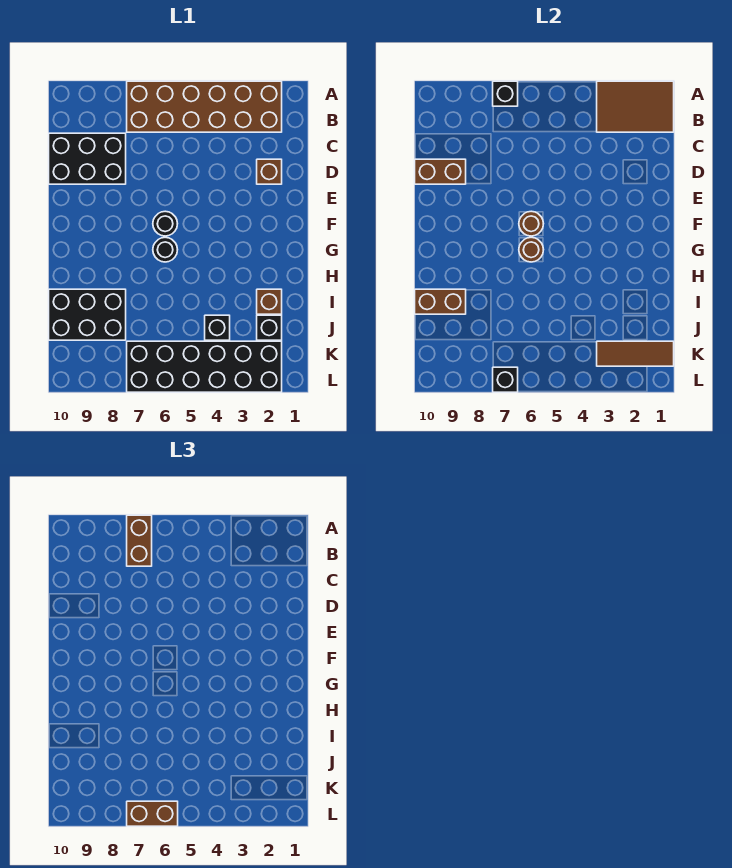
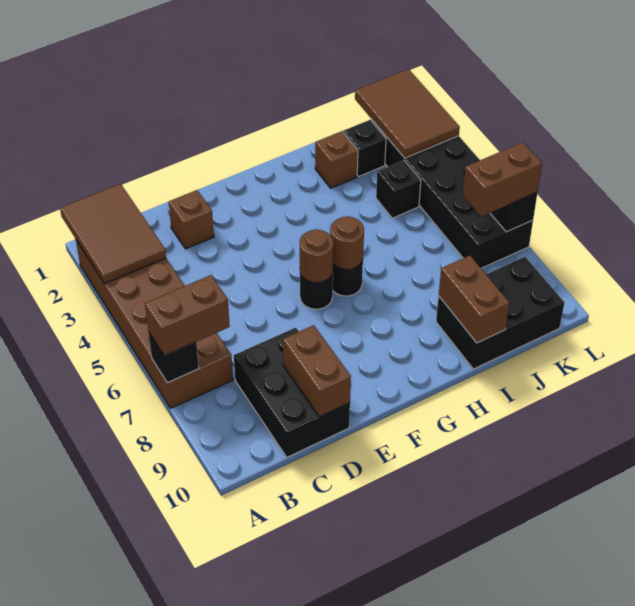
black 2x3 brick [49,289,126,340] -> black 2x3 brick turned to [436,257,564,369]
brown 1x3 tile [597,341,674,366] -> brown 2x3 tile [355,69,460,158]
brown 1x2 brick [127,801,178,826] -> brown 1x2 brick turned to [463,142,542,217]

